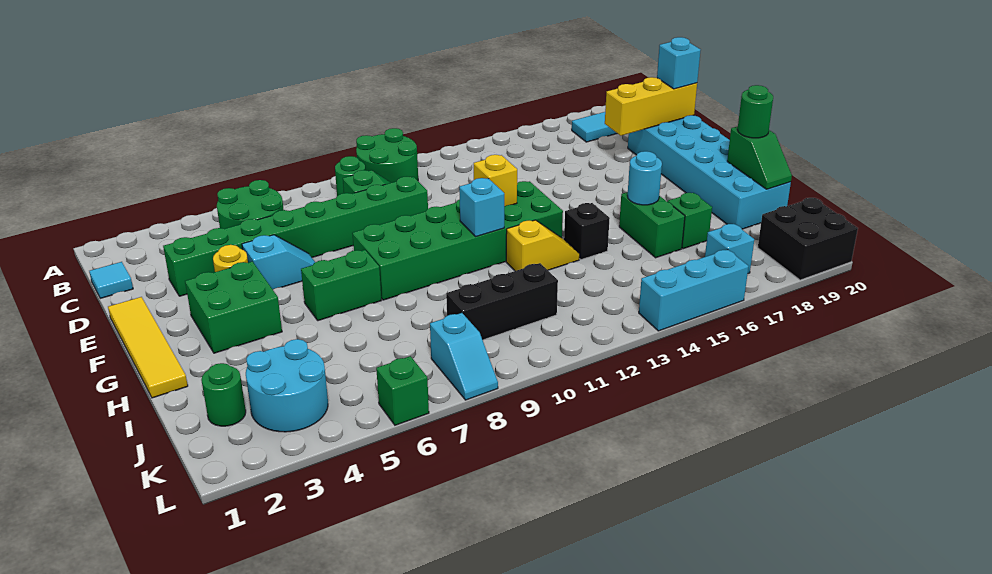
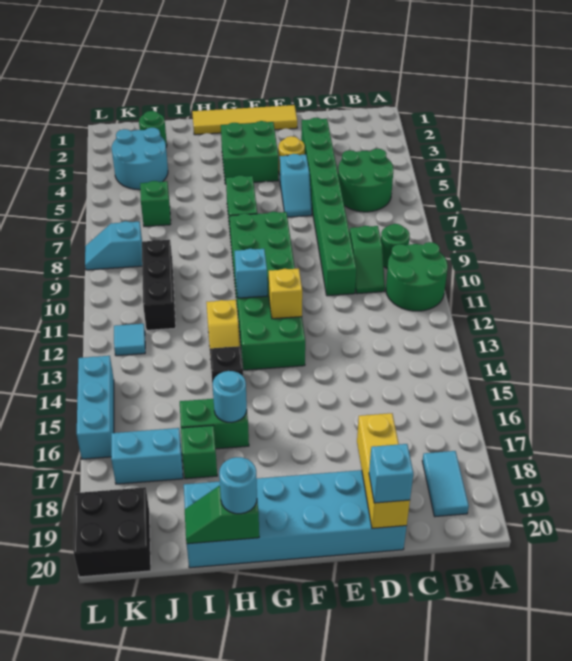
cyan 1x1 tile [89,262,133,298] -> cyan 1x1 tile moved to [114,324,145,356]
green 1x1 round brick [737,85,773,138] -> cyan 1x1 round brick [219,457,257,514]
cyan 1x1 brick [705,224,754,274] -> cyan 1x2 brick [111,428,183,484]
green 1x1 brick [376,356,429,425] -> green 1x1 brick moved to [140,181,171,226]

